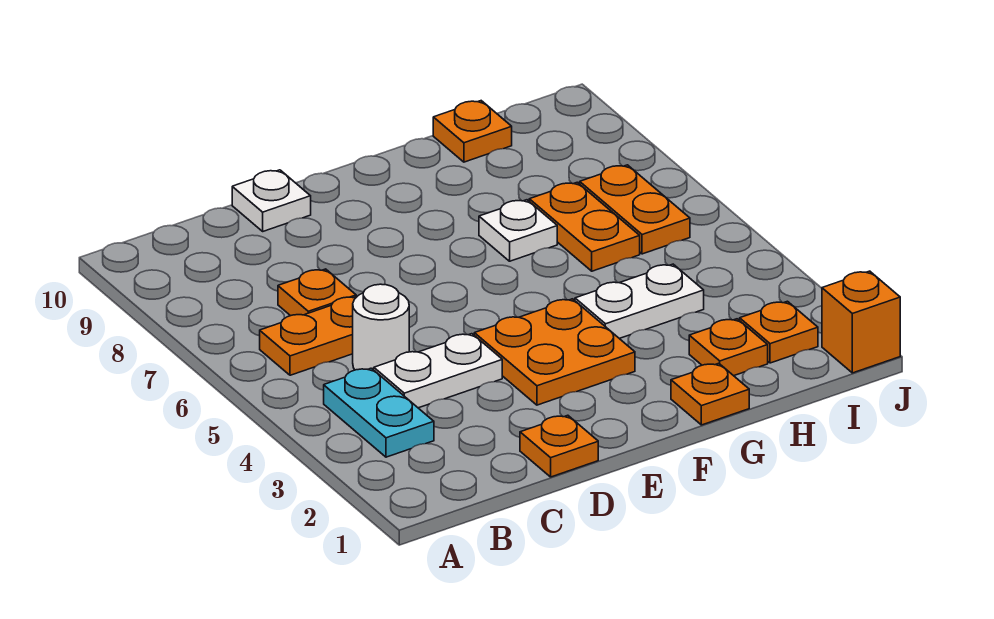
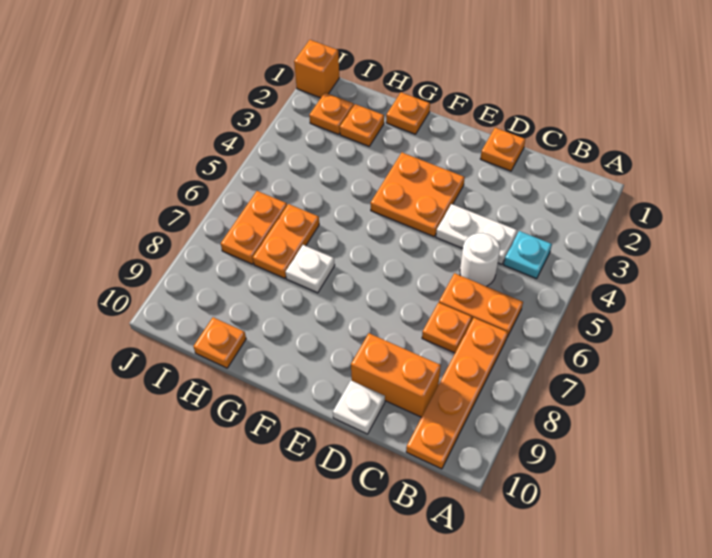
cyan 1x2 plate [324,368,434,457] -> cyan 1x1 plate [504,231,552,279]
none -> orange 1x4 plate [406,318,508,469]
none -> orange 1x2 brick [351,333,441,417]
white 1x2 plate [575,264,704,339] -> none

